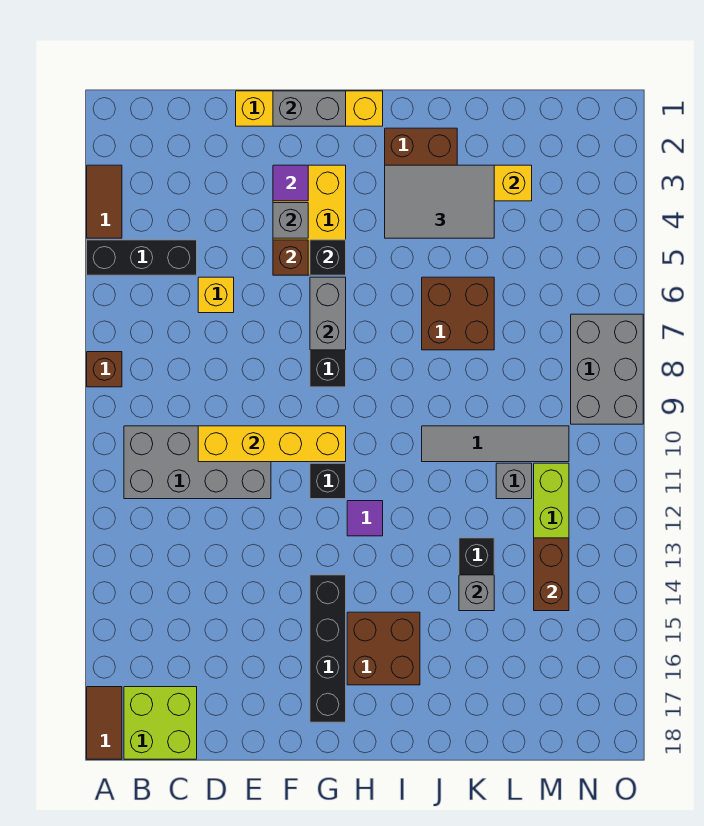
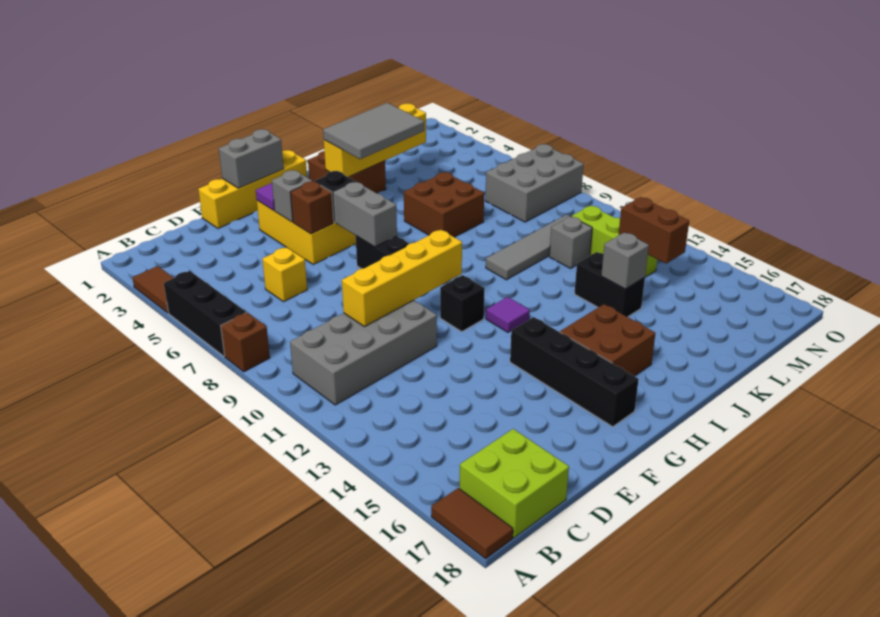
black 1x3 brick [87,240,197,275] -> black 1x3 brick turned to [164,271,246,356]
grey 2x3 brick [571,314,643,424] -> grey 2x3 brick turned to [485,144,584,222]

